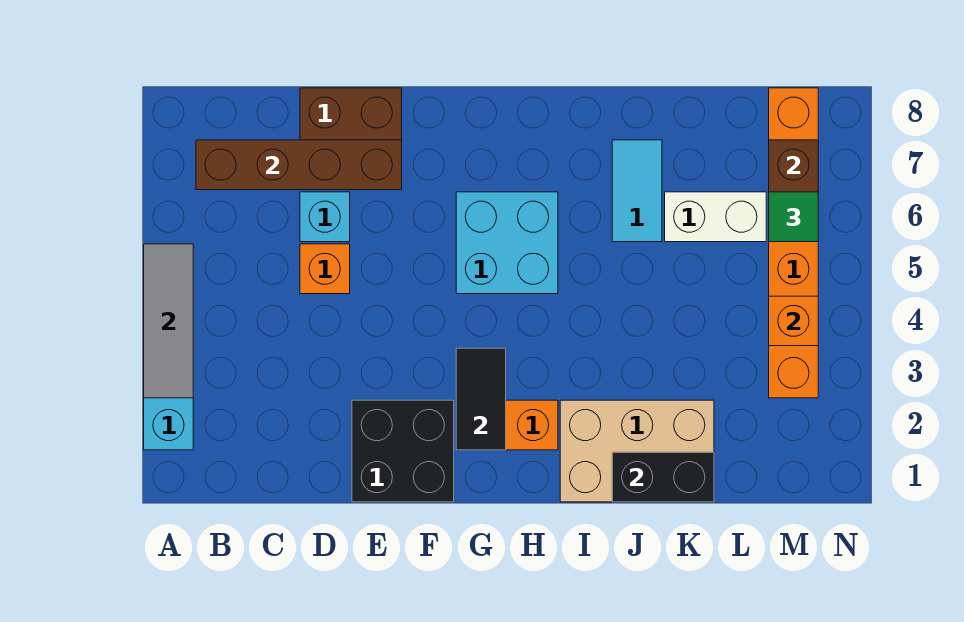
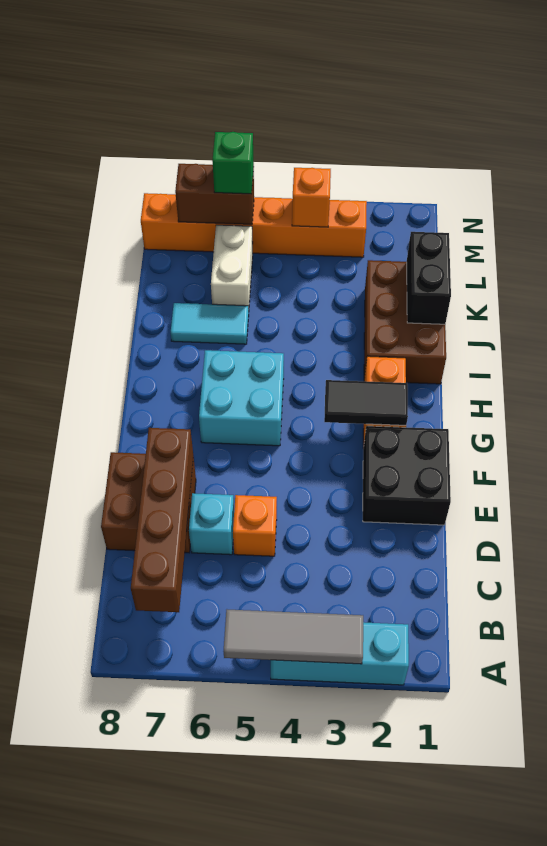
tan 2x3 brick [560,400,714,502] -> brown 2x3 brick [364,260,446,384]
green 1x1 tile [769,192,818,242] -> green 1x1 brick [212,132,254,194]

